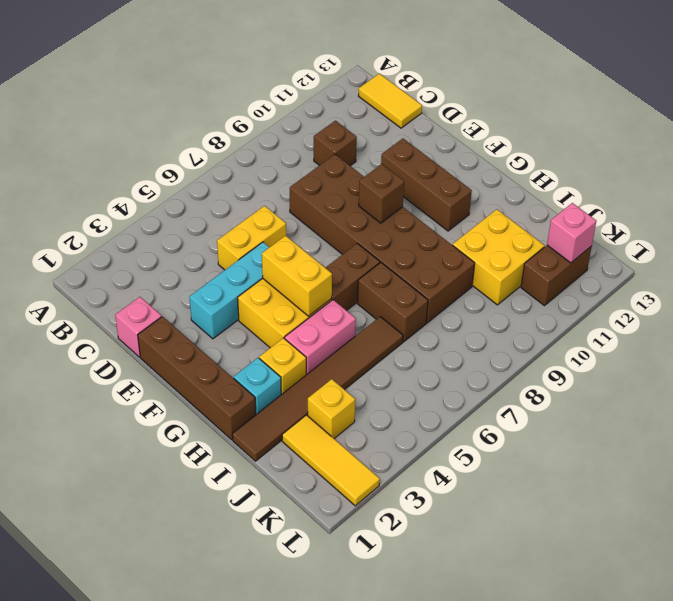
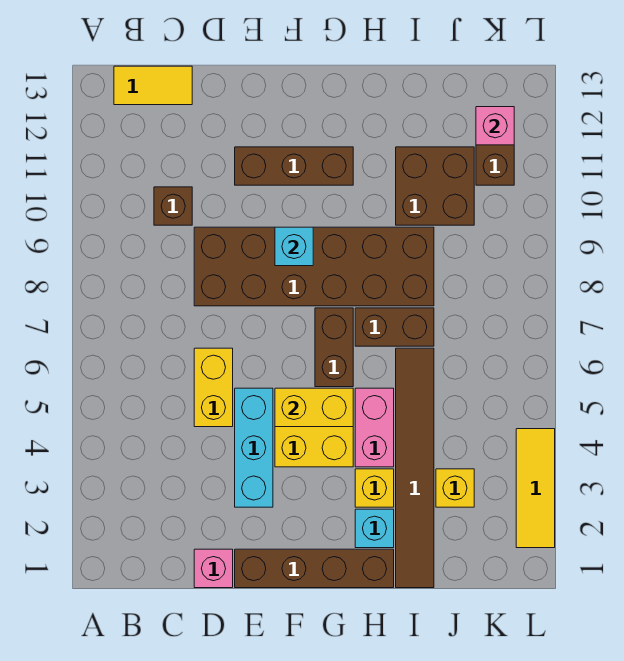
brown 1x1 brick [359,164,404,223] -> cyan 1x1 brick [275,227,313,266]
yellow 2x2 brick [453,209,545,305] -> brown 2x2 brick [396,147,474,225]
yellow 1x3 tile [282,415,380,506] -> yellow 1x3 tile turned to [516,429,555,548]

